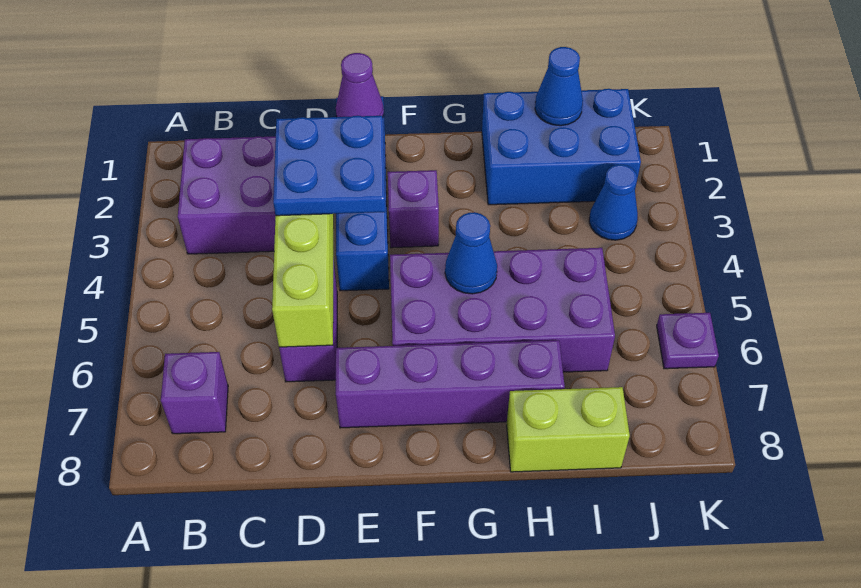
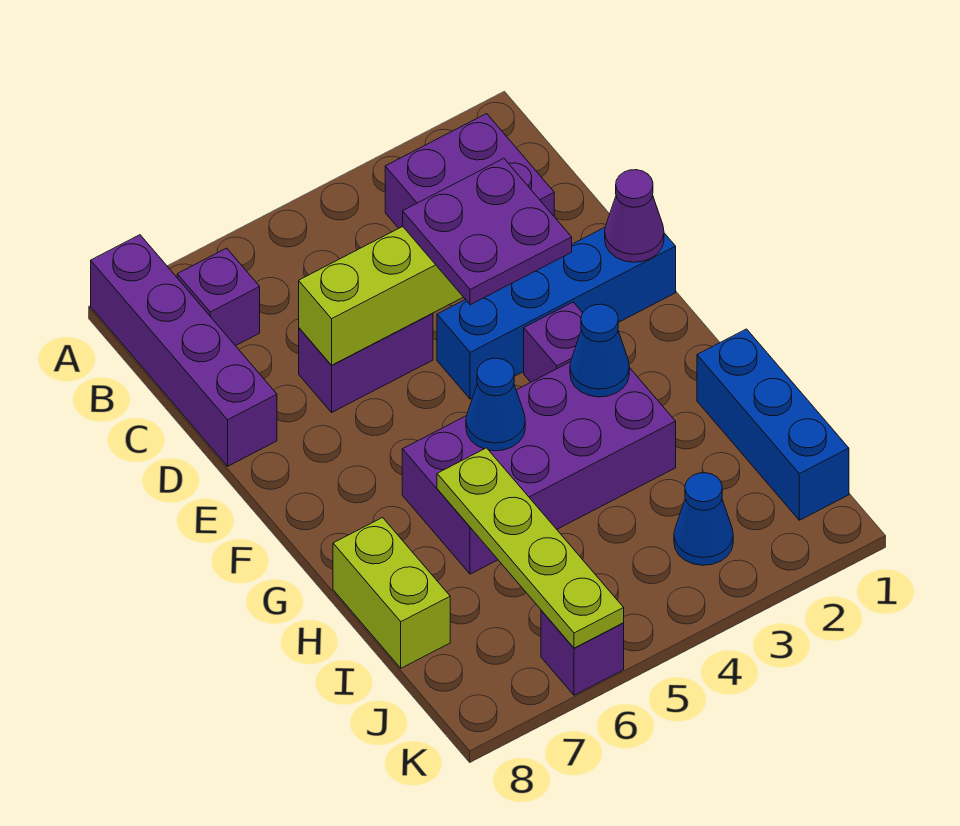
blue 2x2 plate [273,116,385,216] -> purple 2x2 plate [403,158,572,305]
purple 1x4 brick [336,340,565,428] -> purple 1x4 brick moved to [91,235,277,466]
purple 2x4 brick [390,248,615,372] -> purple 2x4 brick turned to [402,362,676,574]
blue 2x3 brick [482,89,641,205] -> blue 1x3 brick [697,329,849,520]
none -> lime 1x4 plate [437,448,624,648]
blue 1x1 cone [535,47,583,126] -> blue 1x1 cone moved to [570,304,629,397]
purple 1x1 plate [657,313,719,369] -> purple 1x1 brick [541,610,624,695]

